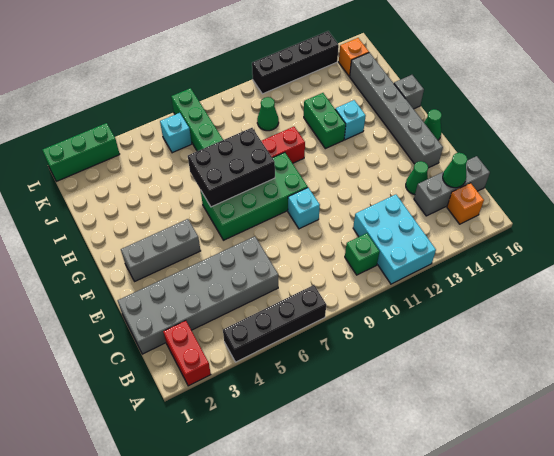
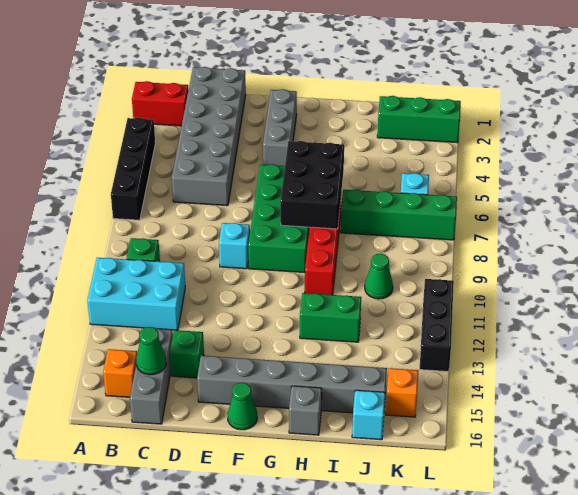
green 1x1 cone [406,161,428,195] -> green 1x1 brick [170,330,204,378]
cyan 1x1 brick [335,100,366,140] -> cyan 1x1 brick moved to [352,390,385,440]
green 1x3 brick [42,123,120,181] -> green 1x3 brick turned to [377,96,461,143]
black 1x4 brick [252,31,339,94] -> black 1x3 brick [420,279,454,371]

